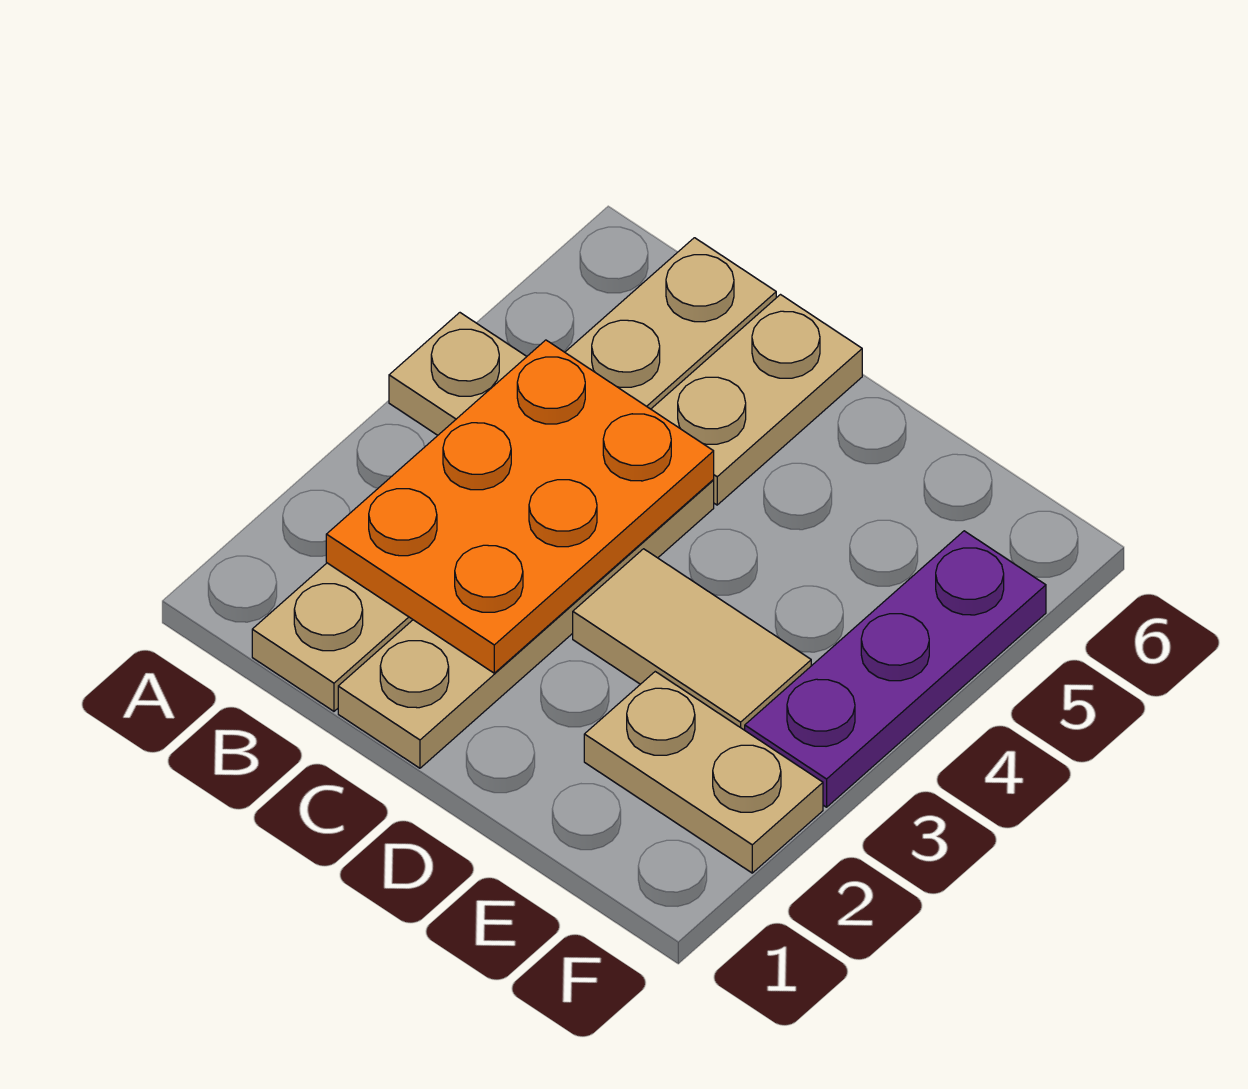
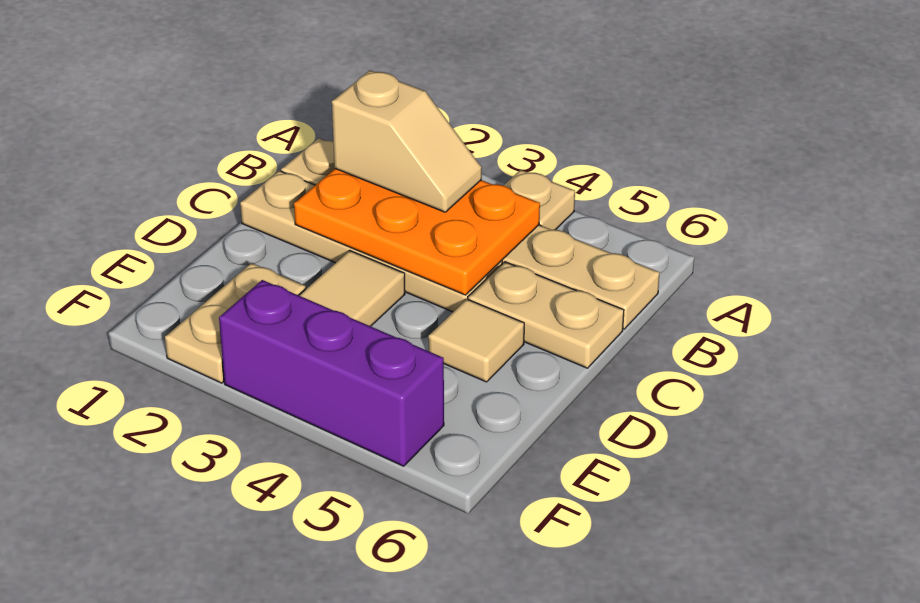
none -> tan 1x2 slope [332,71,482,212]
none -> tan 1x1 tile [428,299,524,382]
purple 1x3 plate [745,531,1046,807] -> purple 1x3 brick [219,280,444,466]

